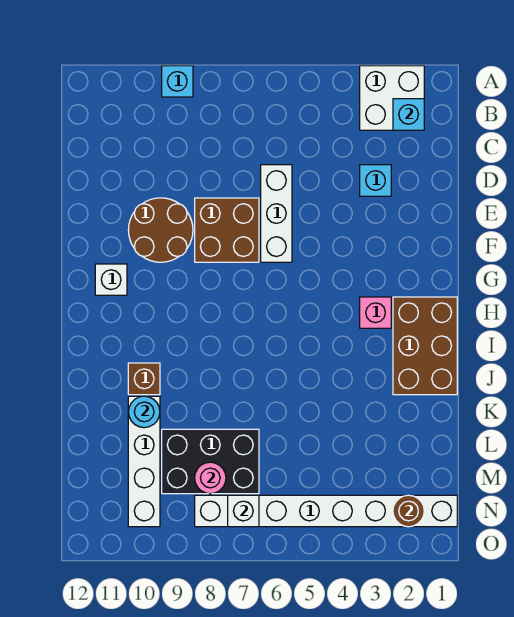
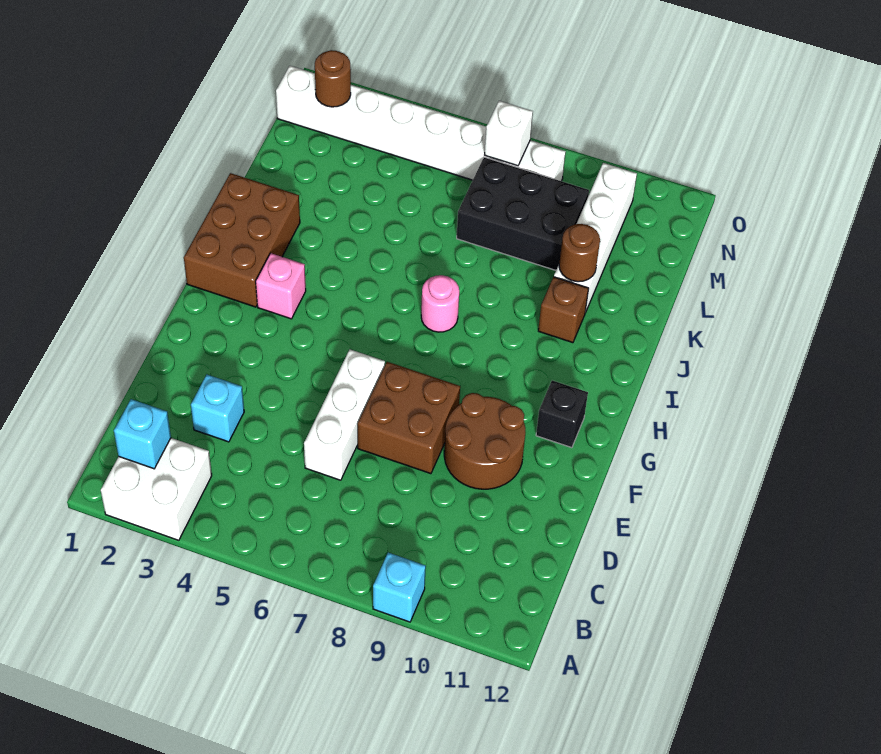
white 1x1 brick [95,264,127,295] -> black 1x1 brick [536,380,588,448]
cyan 1x1 round brick [128,396,160,428] -> brown 1x1 round brick [559,224,600,282]
pink 1x1 round brick [195,462,226,494] -> pink 1x1 round brick moved to [421,275,459,332]

